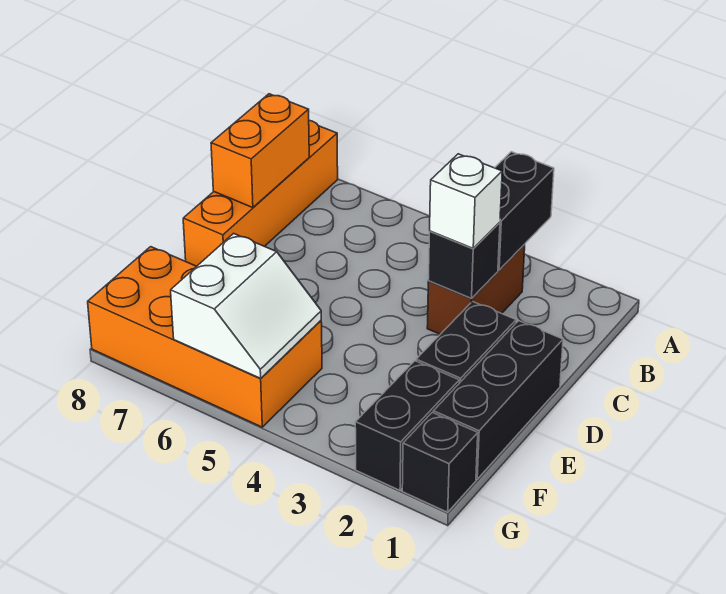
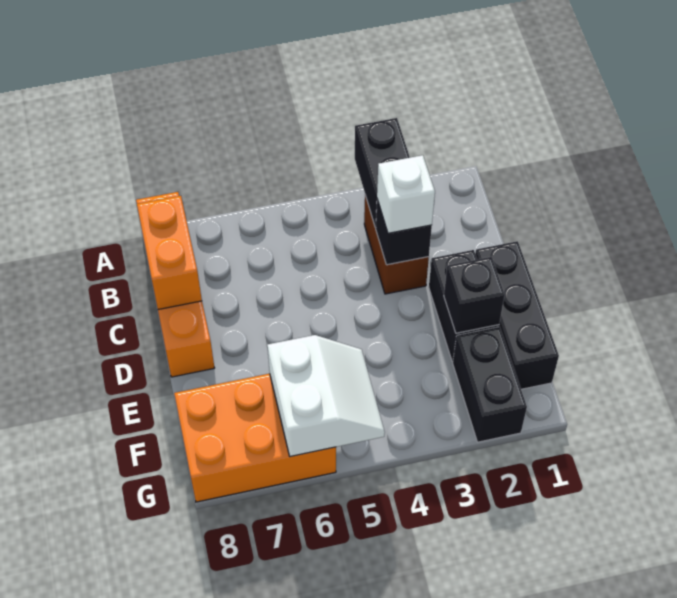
orange 2x4 brick [88,247,322,427] -> orange 2x3 brick [174,374,336,502]
black 1x1 brick [402,413,478,512] -> black 1x1 brick moved to [444,257,505,333]

